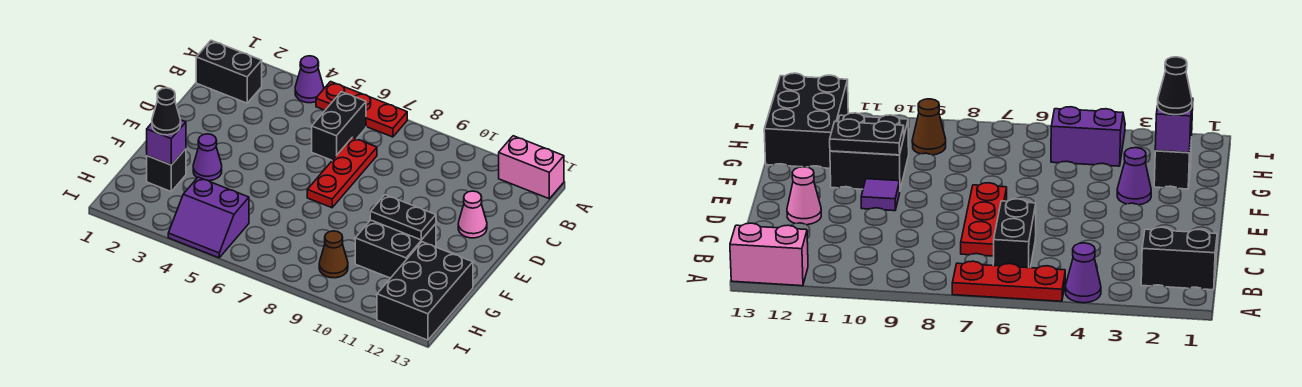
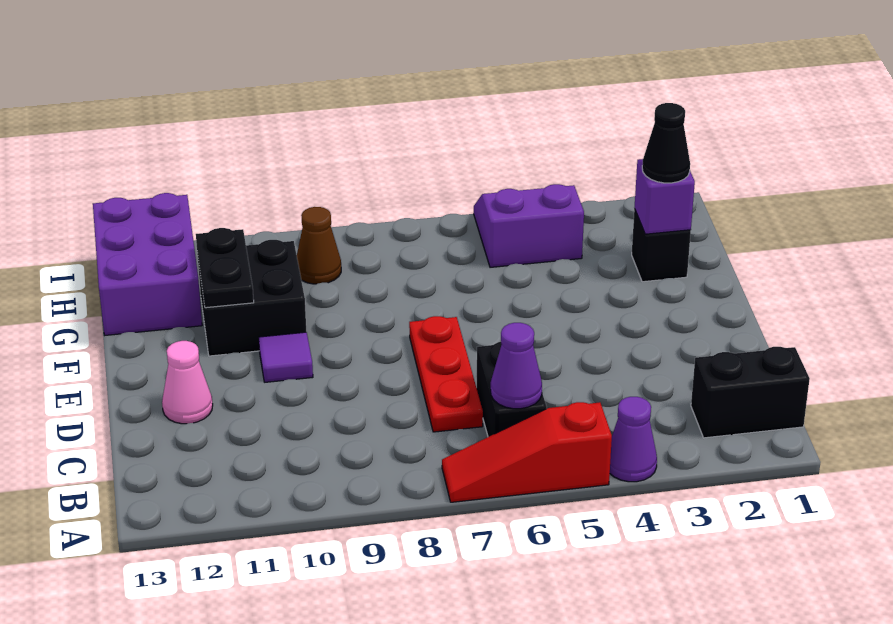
red 1x3 plate [316,82,407,137] -> red 1x3 slope [442,402,612,502]
pink 1x2 brick [499,136,564,199] -> none
purple 1x1 cone [193,134,222,181] -> purple 1x1 cone moved to [491,323,542,409]
black 1x2 plate [370,195,436,240] -> black 1x2 plate turned to [196,228,254,308]
black 2x3 brick [377,242,473,340] -> purple 2x3 brick [93,193,202,335]

